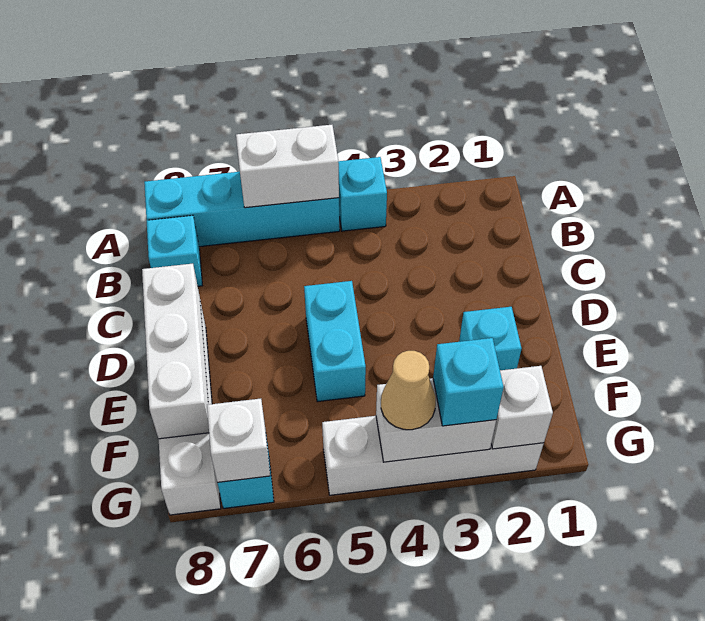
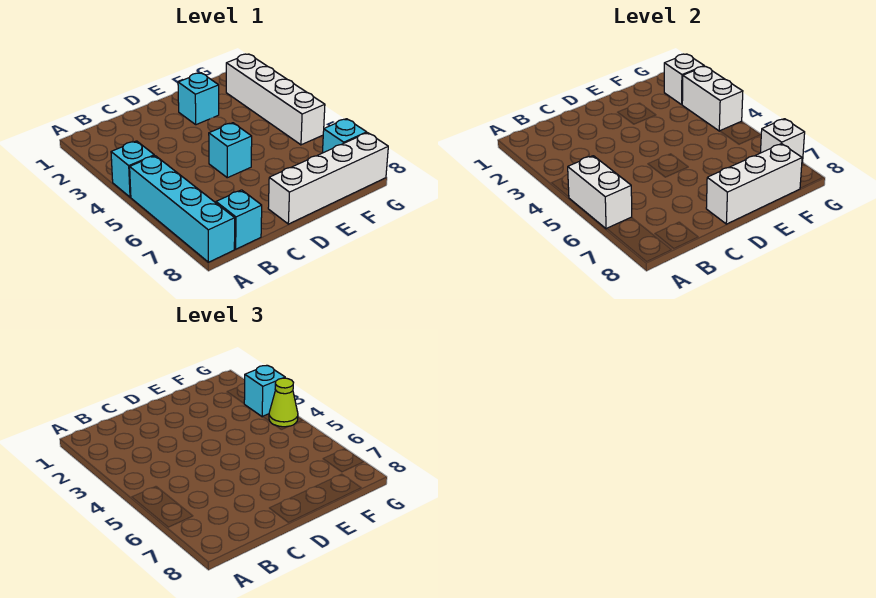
cyan 1x2 brick [304,281,366,402] -> cyan 1x1 brick [209,123,252,178]
tan 1x1 cone [381,351,436,430] -> lime 1x1 cone [269,378,298,427]

